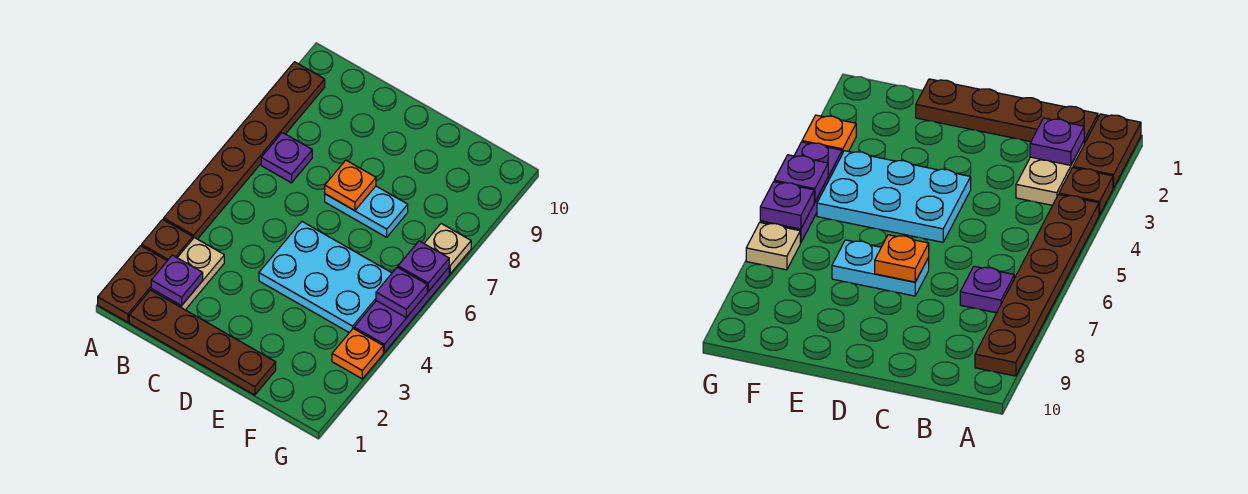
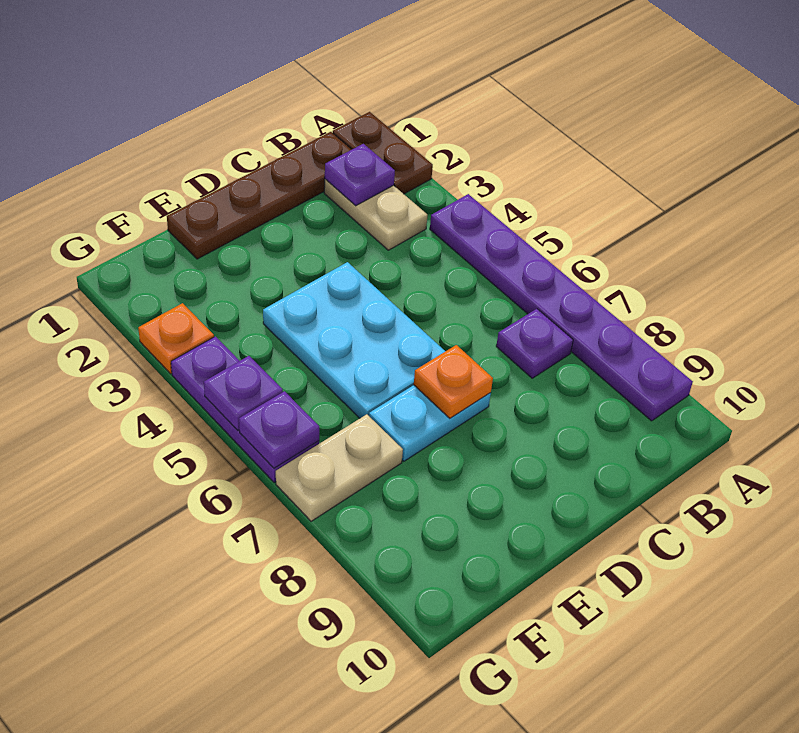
brown 1x1 plate [142,219,193,261] -> none
brown 1x6 plate [164,62,325,239] -> purple 1x6 plate [430,194,693,421]
cyan 2x3 plate [259,222,392,333] -> cyan 2x3 plate turned to [263,262,445,418]
tan 1x1 plate [424,224,471,274] -> tan 1x2 plate [276,414,403,521]

